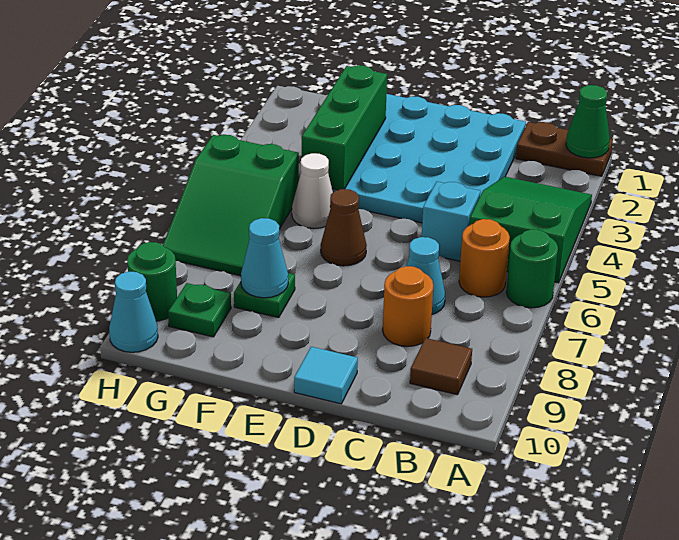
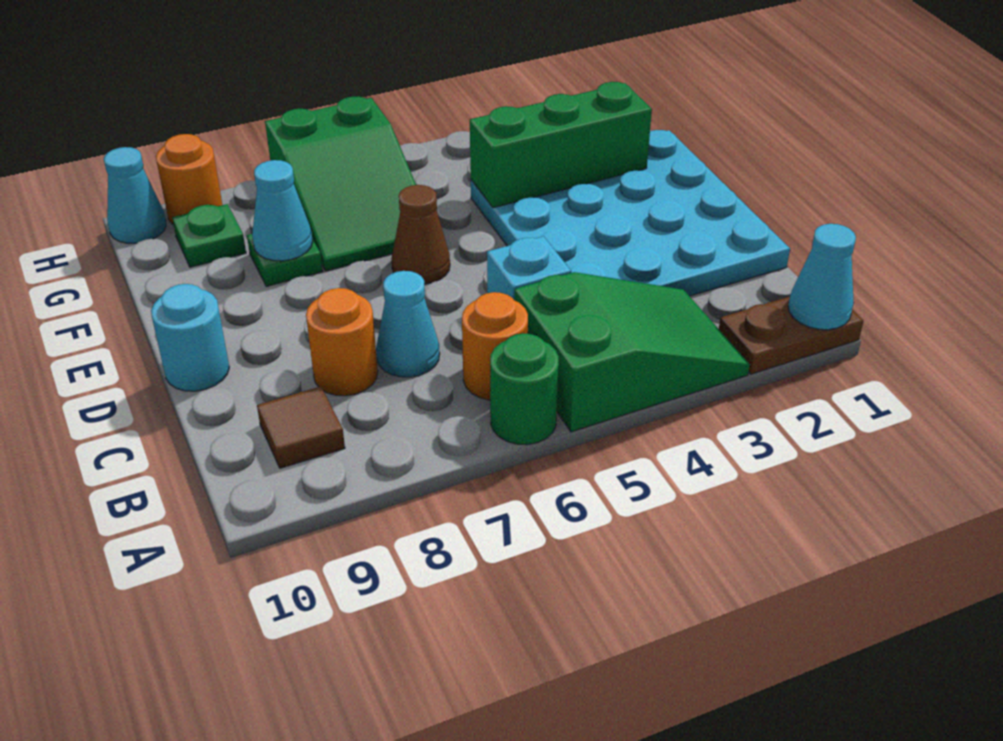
brown 1x2 plate [516,122,613,176] -> brown 1x2 plate turned to [719,296,863,374]
green 1x1 cone [566,85,610,158] -> cyan 1x1 cone [788,224,856,330]
cyan 1x1 tile [294,347,358,404] -> cyan 1x1 round brick [151,284,229,391]
white 1x1 cone [292,153,333,229] -> none
green 2x3 slope [163,135,299,276] -> green 2x3 slope turned to [265,97,416,271]
green 1x1 round brick [127,242,177,321] -> orange 1x1 round brick [156,134,222,224]

